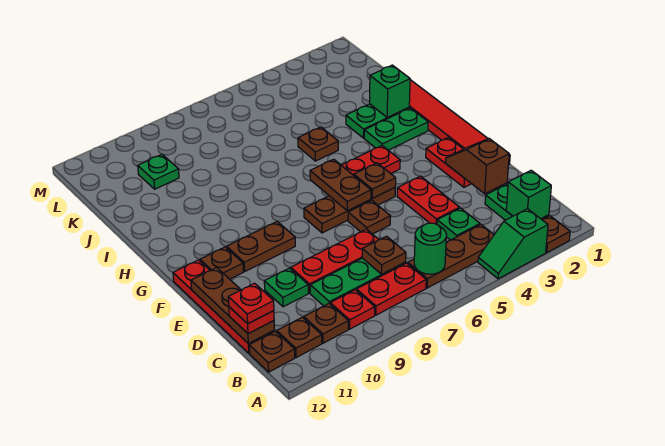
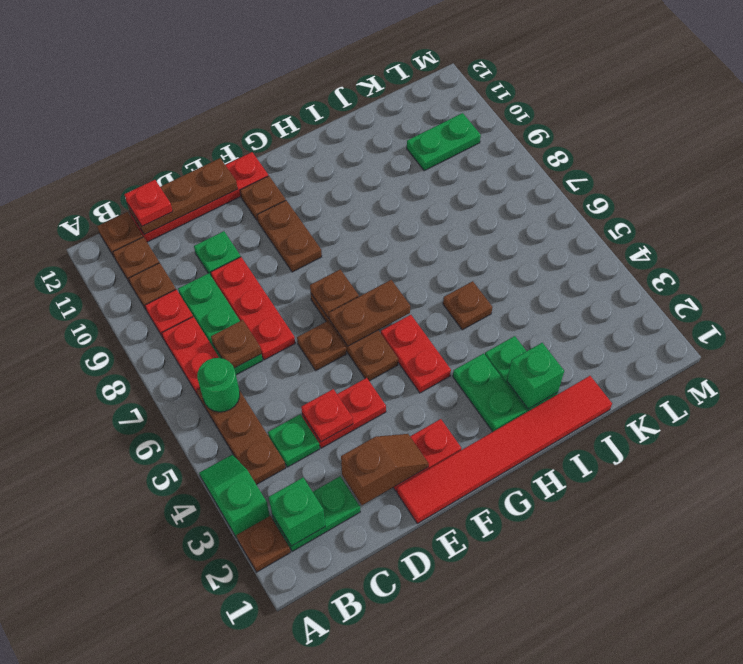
red 1x1 plate [228,283,274,324] -> red 1x1 plate moved to [301,389,353,442]
brown 1x1 plate [354,163,396,199] -> brown 1x1 plate moved to [310,270,359,318]
green 1x1 plate [138,154,179,189] -> green 1x2 plate [407,113,481,171]

